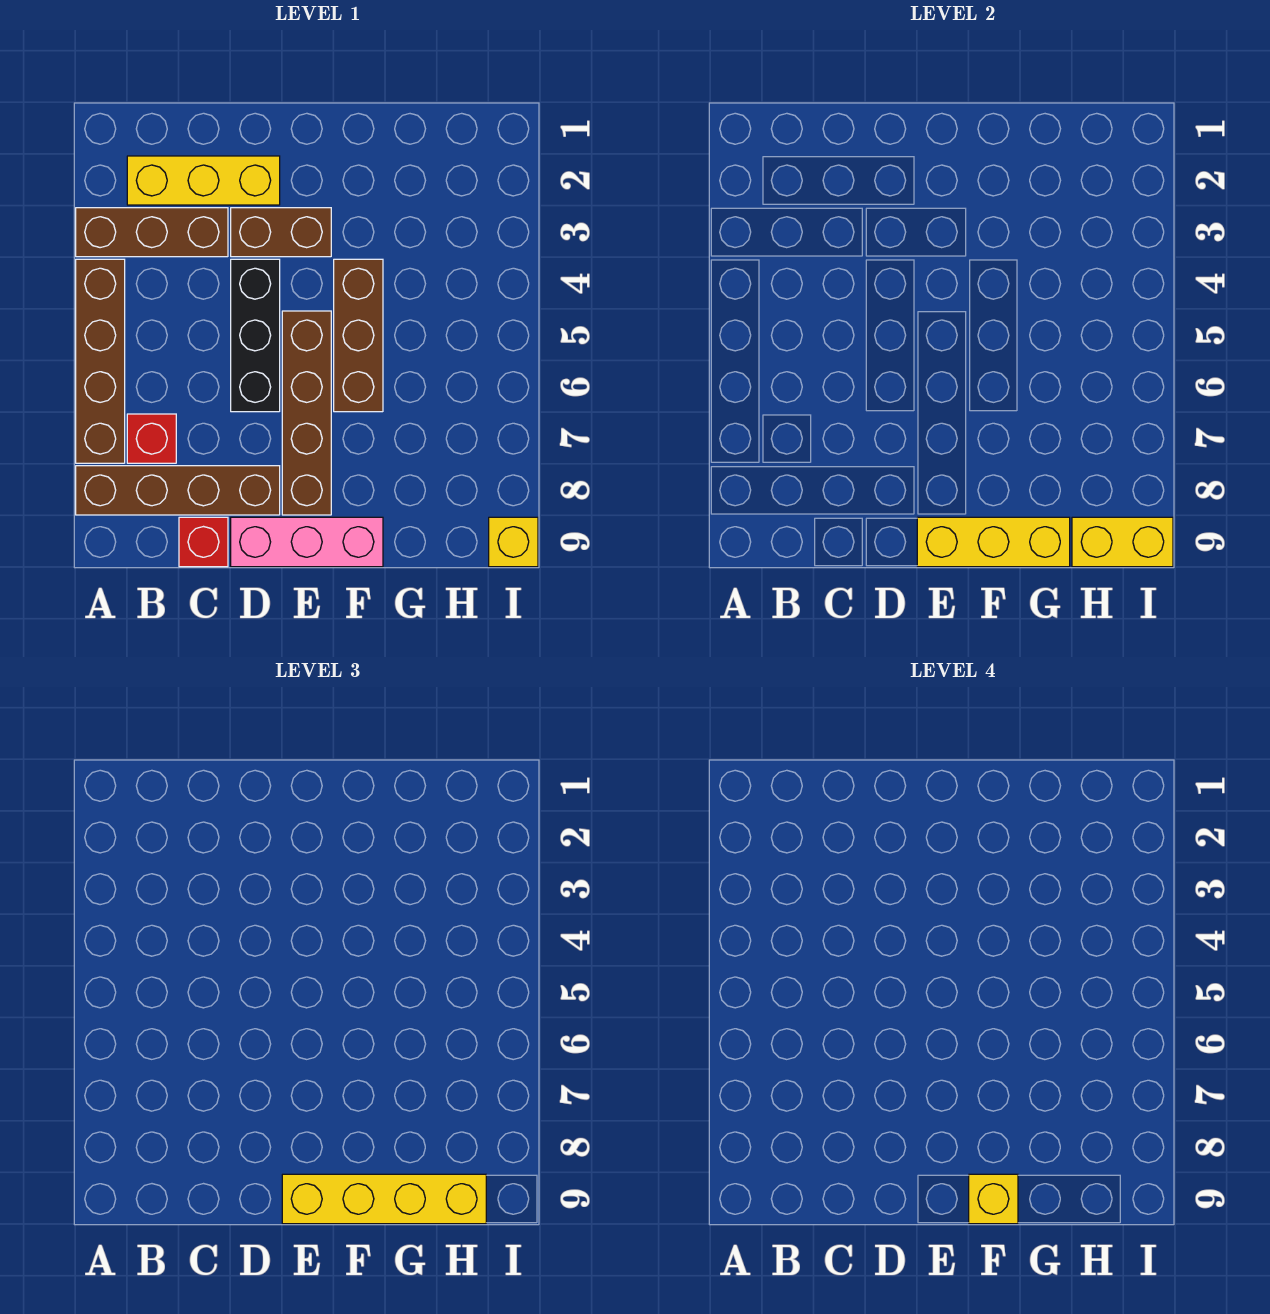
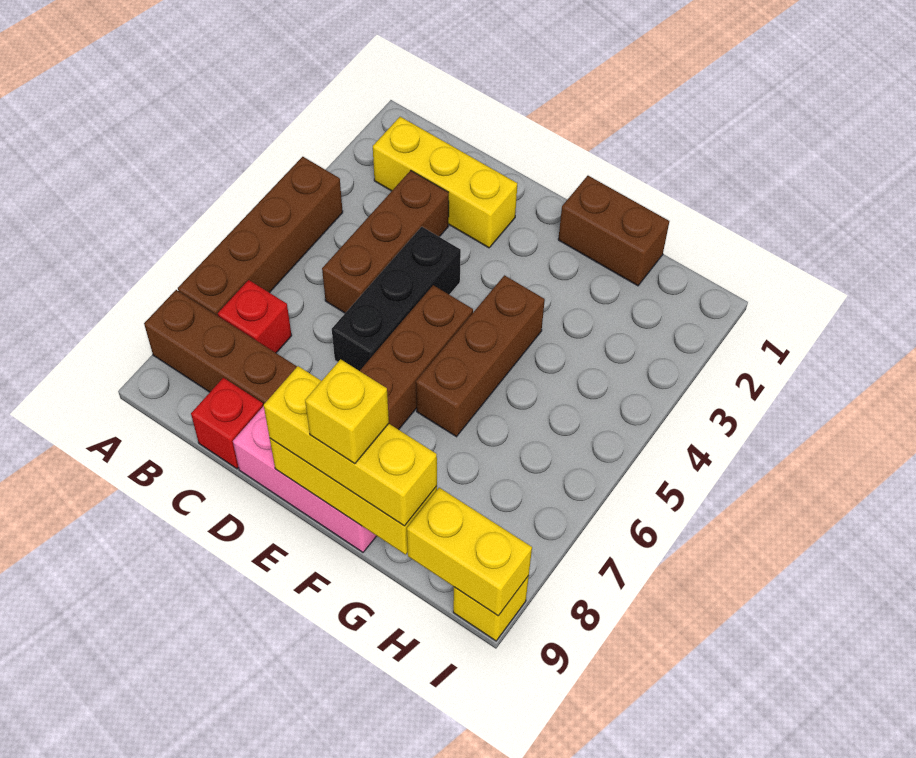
brown 1x3 brick [76,208,228,257] -> brown 1x3 brick turned to [322,170,449,313]
brown 1x2 brick [231,208,331,257] -> brown 1x2 brick moved to [558,176,669,286]
yellow 1x4 brick [282,1174,486,1224] -> yellow 1x3 brick [264,366,437,526]

